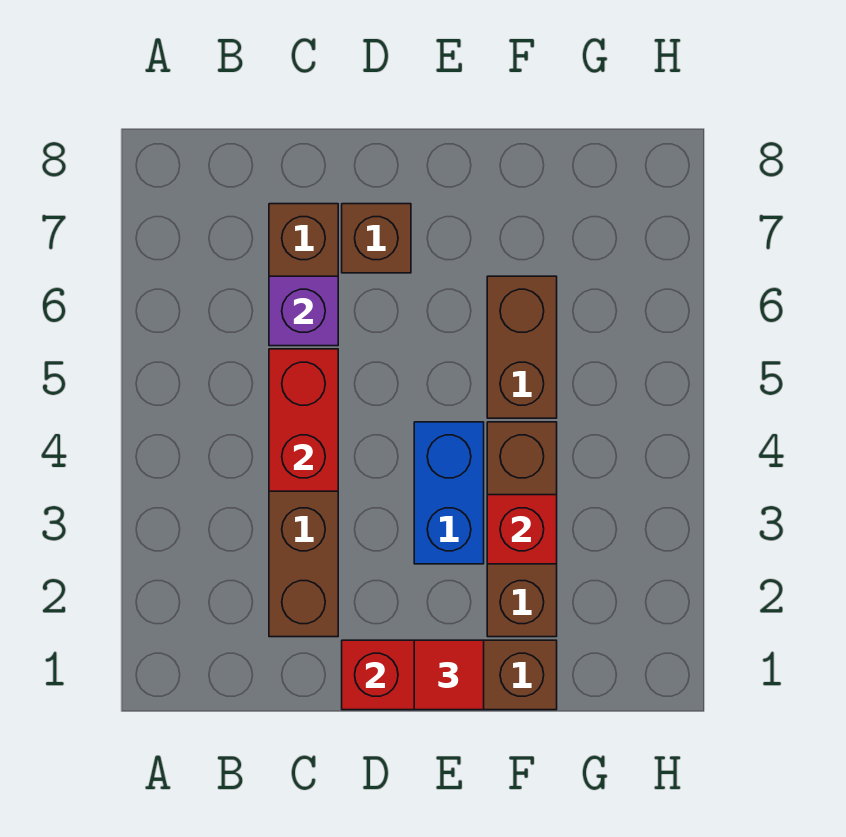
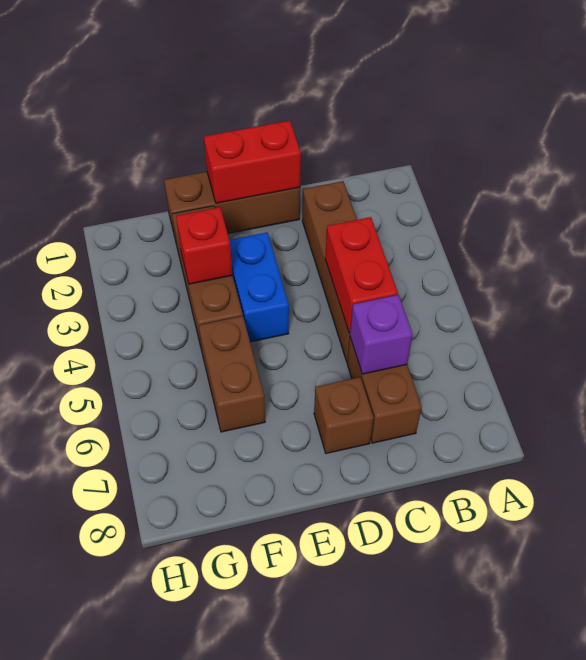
red 1x1 tile [414,640,484,710] -> none

